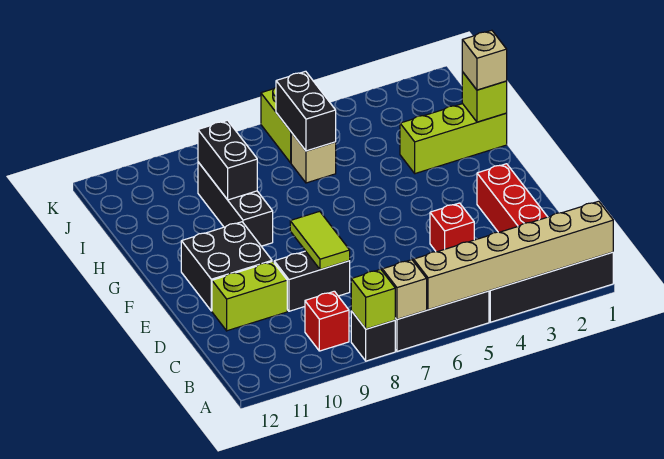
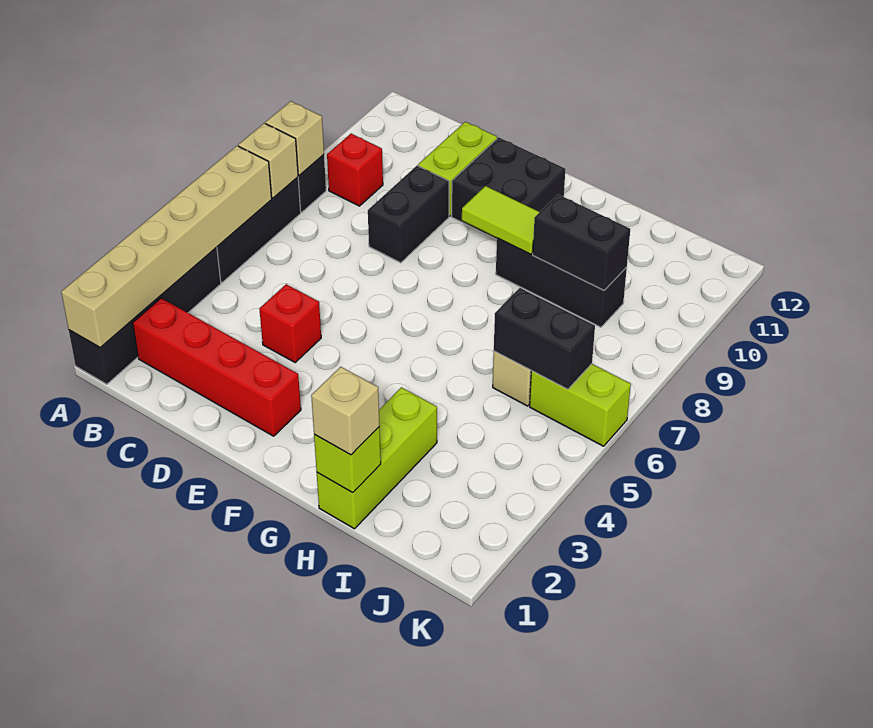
lime 1x1 brick [351,269,395,329] -> tan 1x1 brick [266,101,324,175]
lime 1x2 tile [290,211,350,270] -> lime 1x2 tile moved to [462,186,539,254]

